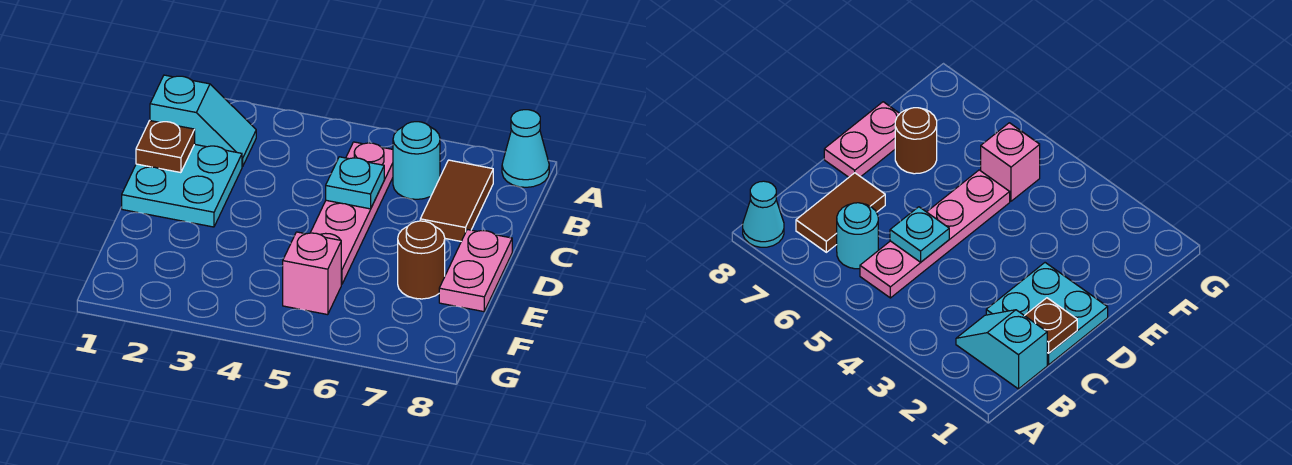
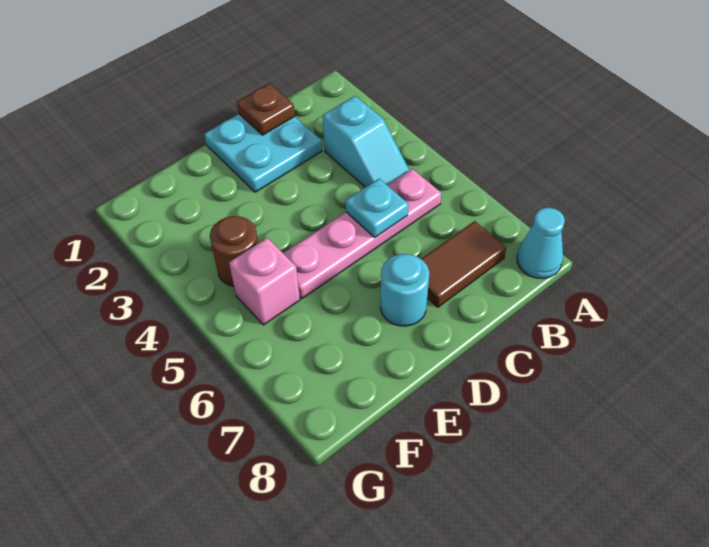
cyan 1x2 slope [150,75,256,167] -> cyan 1x2 slope moved to [323,96,410,187]
cyan 1x1 round brick [393,122,440,199] -> cyan 1x1 round brick moved to [381,254,429,326]
pink 1x2 plate [439,229,512,312] -> none
brown 1x1 round brick [398,221,445,299] -> brown 1x1 round brick moved to [210,216,258,287]

